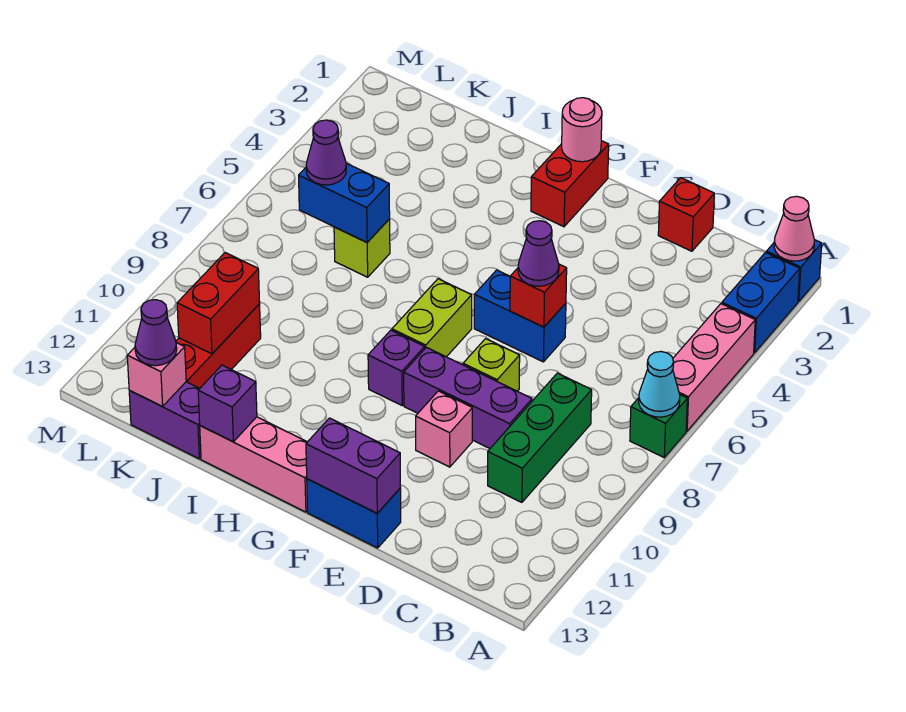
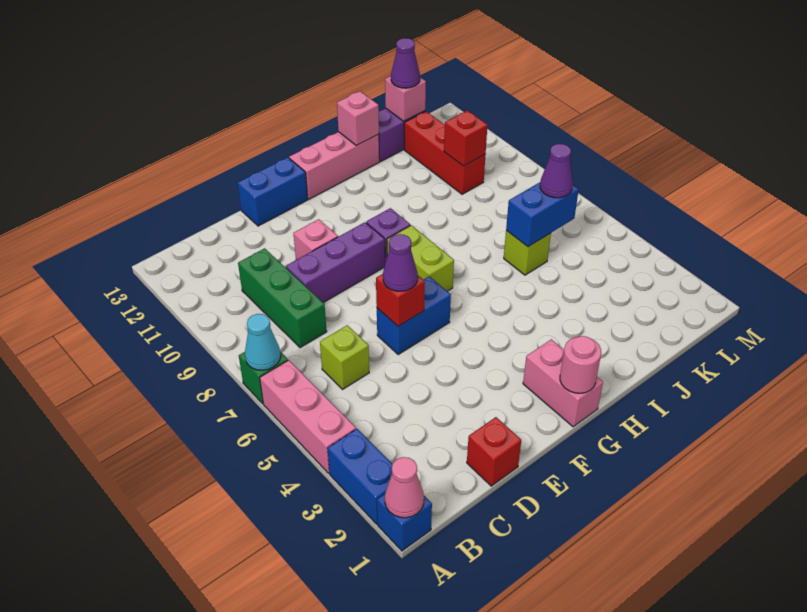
lime 1x1 brick [463,339,520,391] -> lime 1x1 brick moved to [320,325,369,389]
purple 1x2 brick [306,418,401,513] -> none
red 1x2 brick [531,141,609,227] -> pink 1x2 brick [523,339,603,427]
purple 1x1 brick [198,365,257,442] -> pink 1x1 brick [337,91,379,146]
red 1x2 brick [177,253,260,354] -> red 1x1 brick [444,110,487,166]

